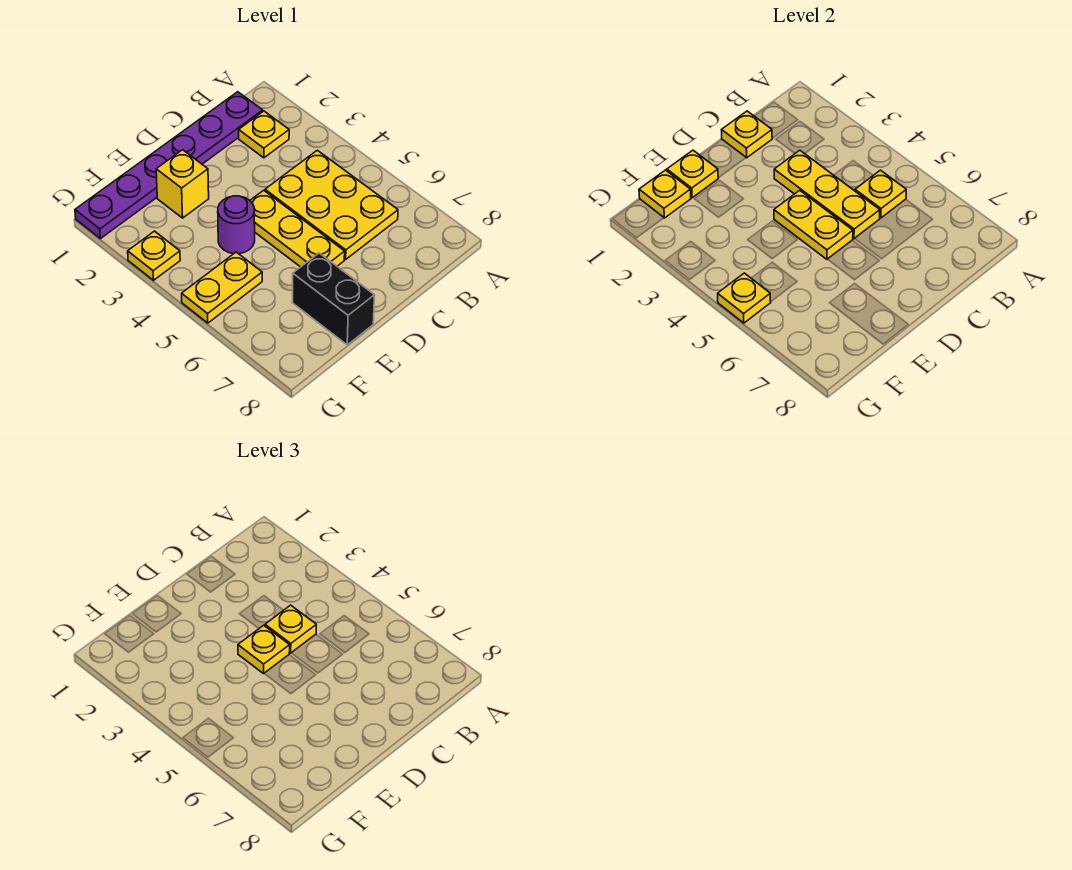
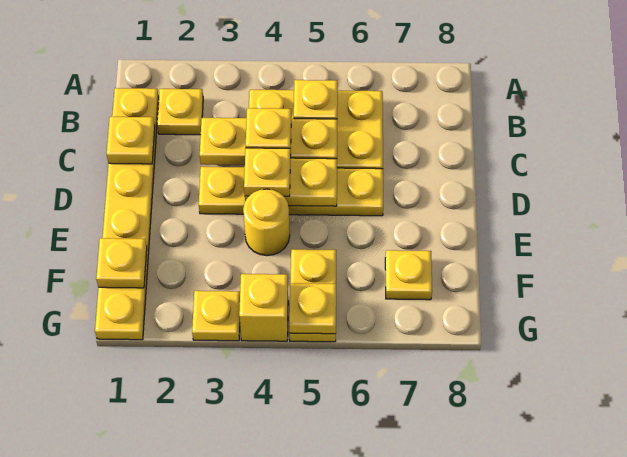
purple 1x6 plate [75,92,263,239] -> yellow 1x6 plate [95,88,159,340]
yellow 1x3 plate [250,190,345,267] -> yellow 1x4 plate [199,167,383,216]
yellow 1x1 plate [667,150,718,198] -> yellow 1x1 plate moved to [385,250,432,300]
yellow 1x1 brick [156,150,209,218] -> yellow 1x1 brick moved to [239,274,288,341]
purple 1x1 round brick [218,196,255,254] -> yellow 1x1 round brick [243,189,290,256]
black 1x2 brick [292,253,375,345] -> none

